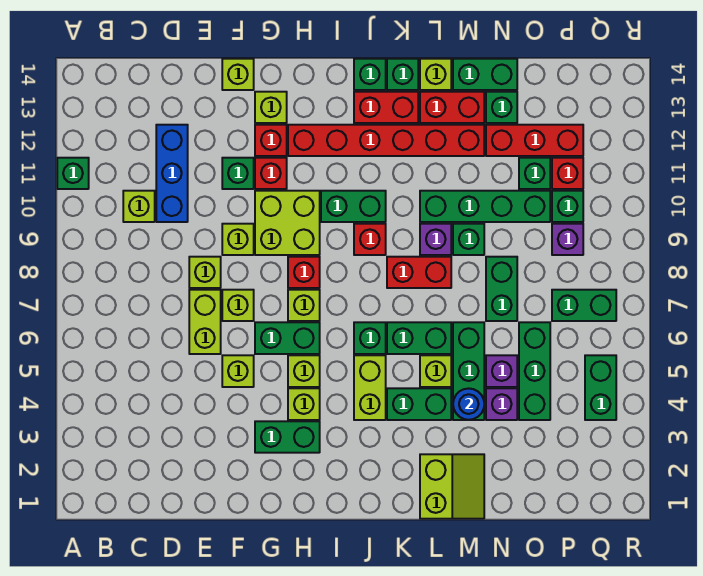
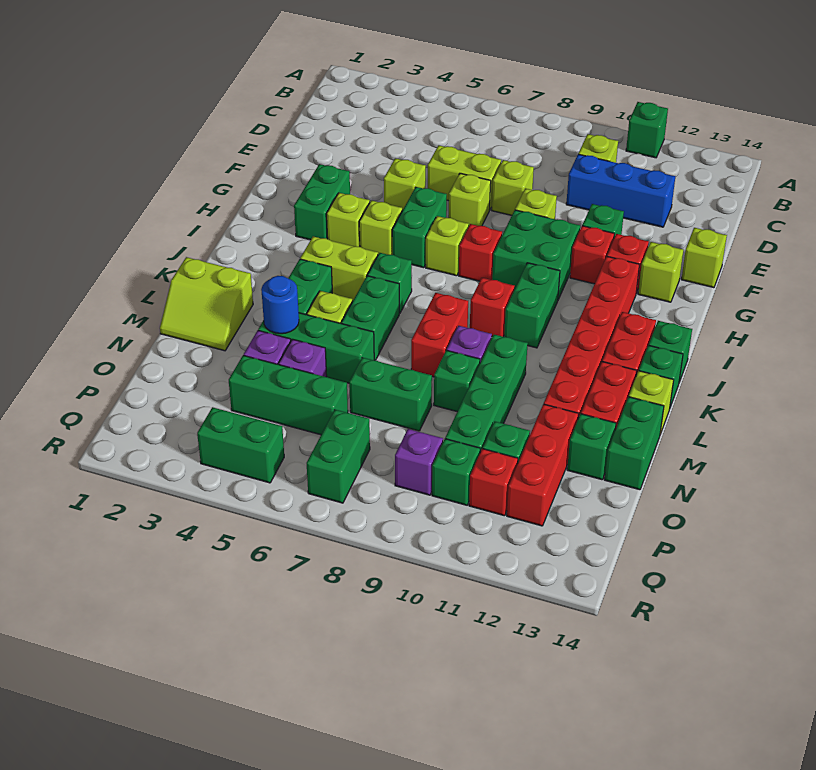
lime 2x2 brick [255,191,320,255] -> green 2x2 brick [492,210,580,299]

